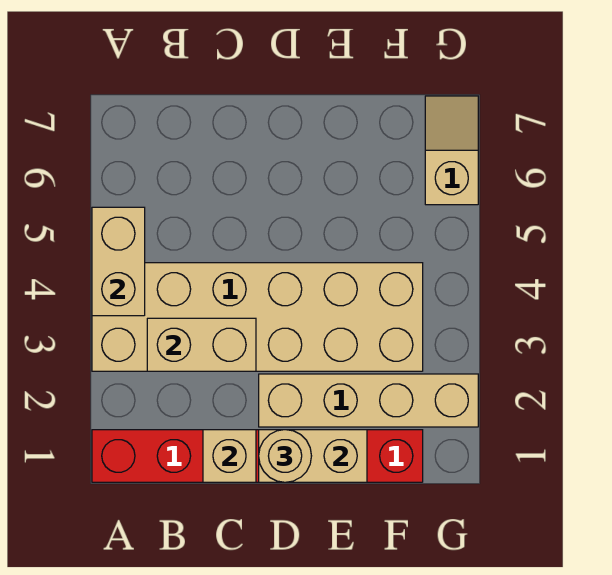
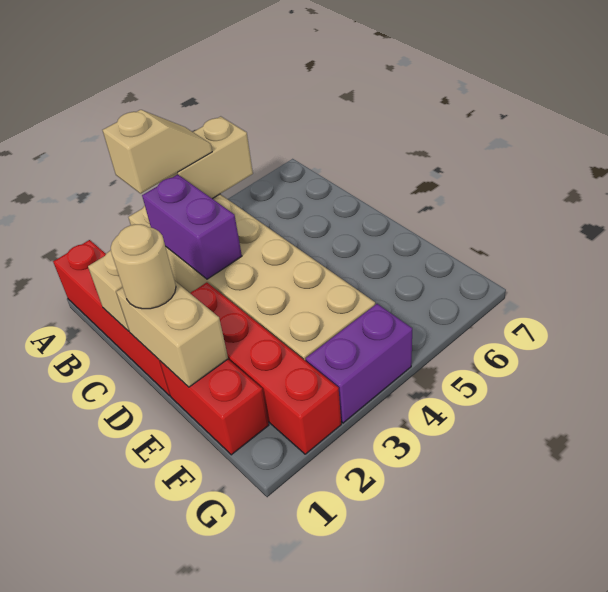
tan 1x2 brick [147,318,256,371] -> purple 1x2 brick [142,175,242,279]
tan 1x4 brick [259,374,478,427] -> red 1x4 brick [190,282,341,454]
none -> purple 1x2 brick [305,304,412,423]
tan 1x2 slope [425,96,478,205] -> tan 1x2 slope moved to [103,110,212,194]

